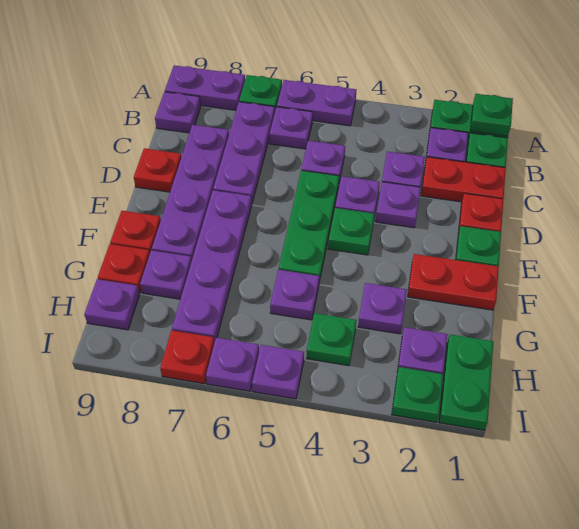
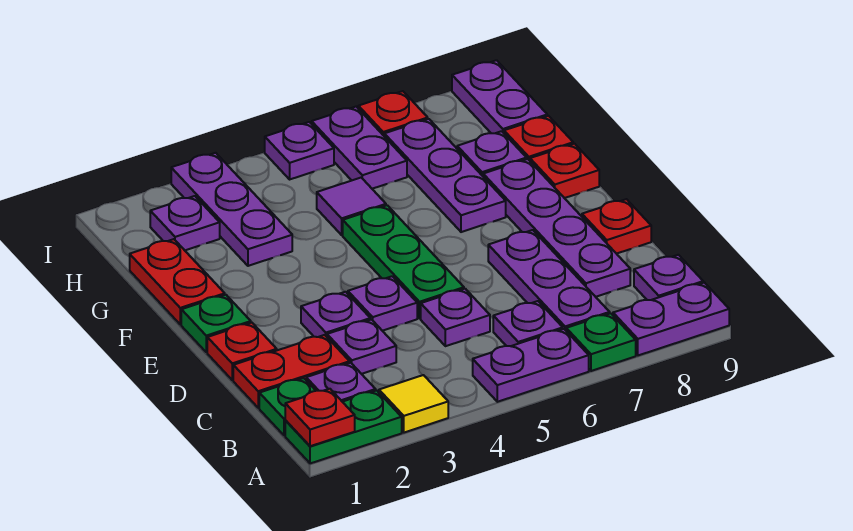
green 1x1 plate [470,94,513,136] -> red 1x1 plate [285,389,355,446]
none -> yellow 1x1 tile [379,375,448,433]
green 1x1 plate [328,208,374,255] -> none
purple 1x4 plate [172,190,252,342] -> purple 1x3 plate [384,119,506,232]
red 1x2 plate [408,254,499,310] -> red 1x2 plate turned to [130,239,225,325]
purple 1x1 plate [358,283,407,334] -> purple 1x3 plate [171,153,292,266]
purple 1x1 plate [270,270,319,320] -> purple 1x1 tile [317,178,386,235]
green 1x2 plate [439,334,493,430] -> none
green 1x1 plate [306,313,357,366] -> none
purple 1x1 plate [84,279,140,330] -> purple 1x2 plate [452,60,547,133]
green 1x1 plate [392,367,443,422] -> none
purple 1x1 plate [206,338,259,391] -> purple 1x2 plate [312,107,407,189]

